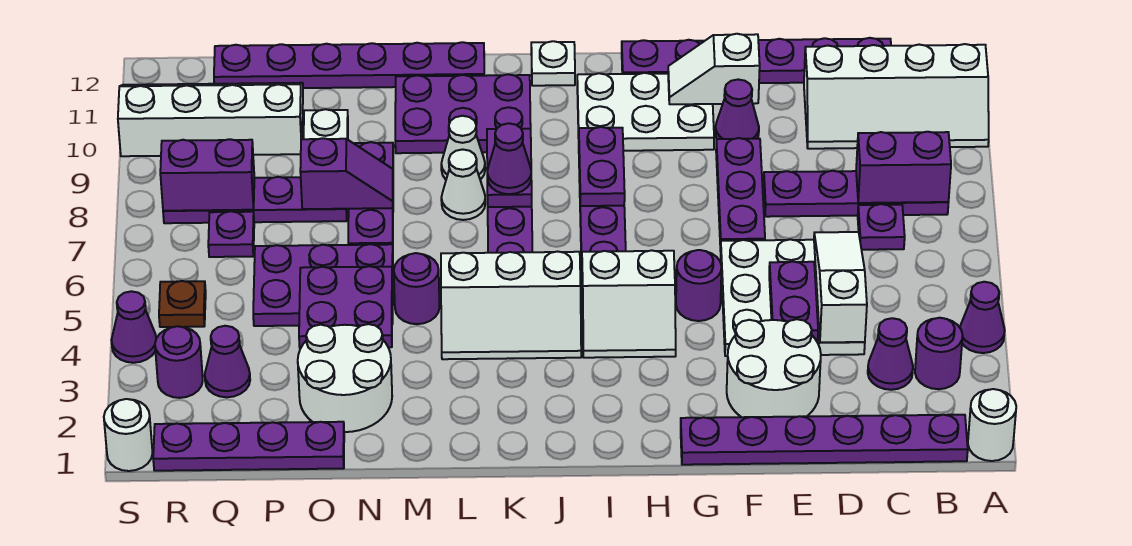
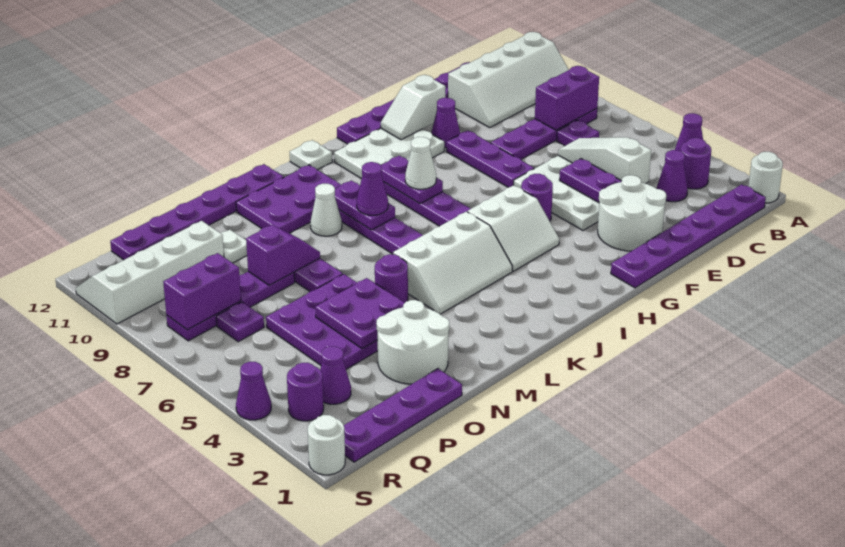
white 1x1 cone [441,149,485,220] -> white 1x1 cone moved to [405,137,436,189]
purple 2x3 plate [253,244,393,326] -> purple 3x3 plate [266,274,378,369]
brown 1x1 plate [159,281,206,327] -> none

